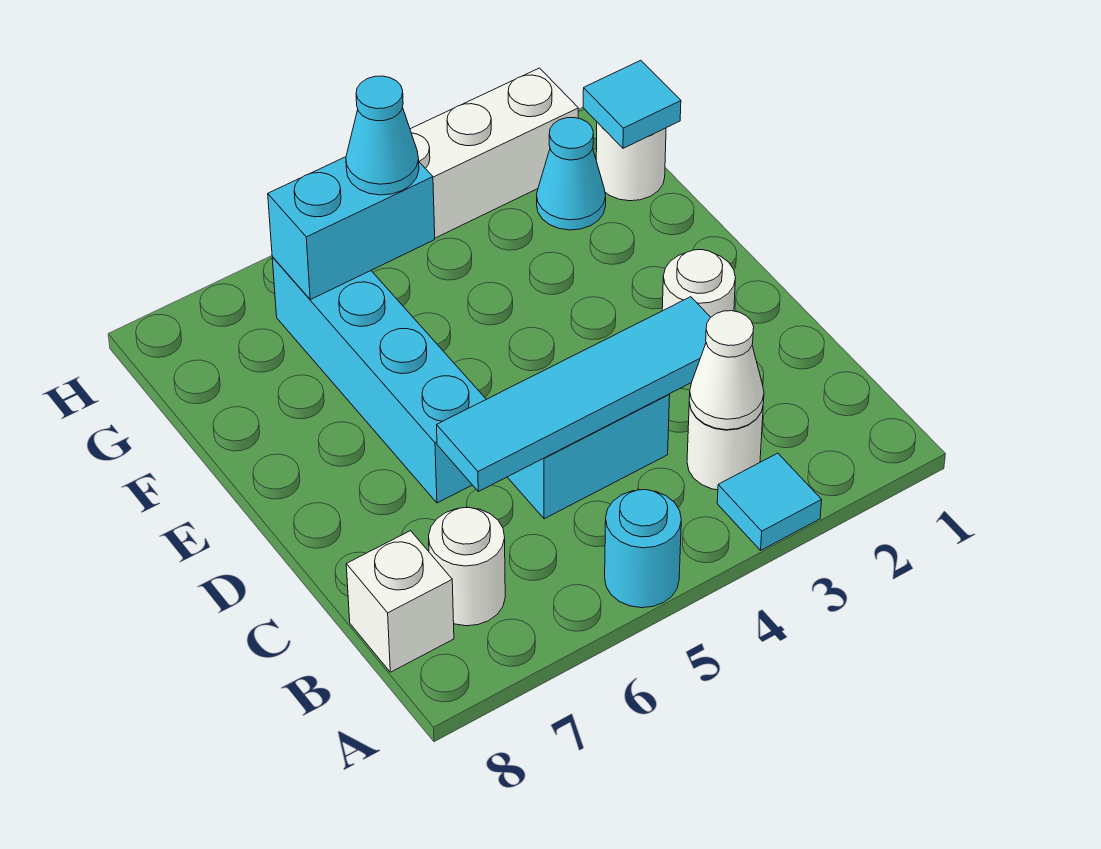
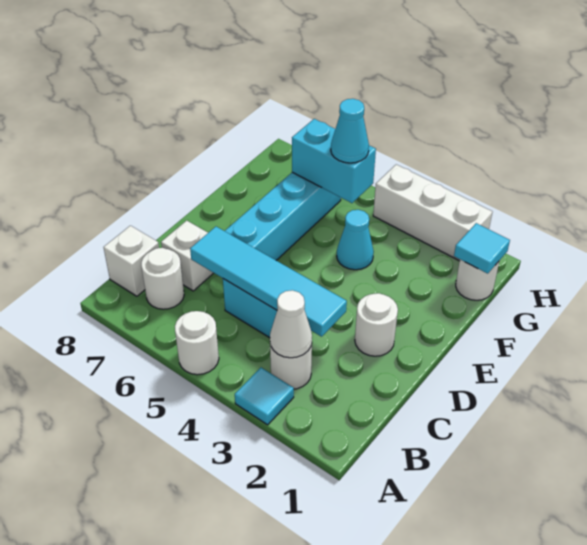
cyan 1x1 round brick [605,490,681,608] -> white 1x1 round brick [175,311,219,375]
none -> white 1x1 brick [161,221,213,291]
cyan 1x1 cone [537,118,606,230] -> cyan 1x1 cone moved to [337,210,374,270]

